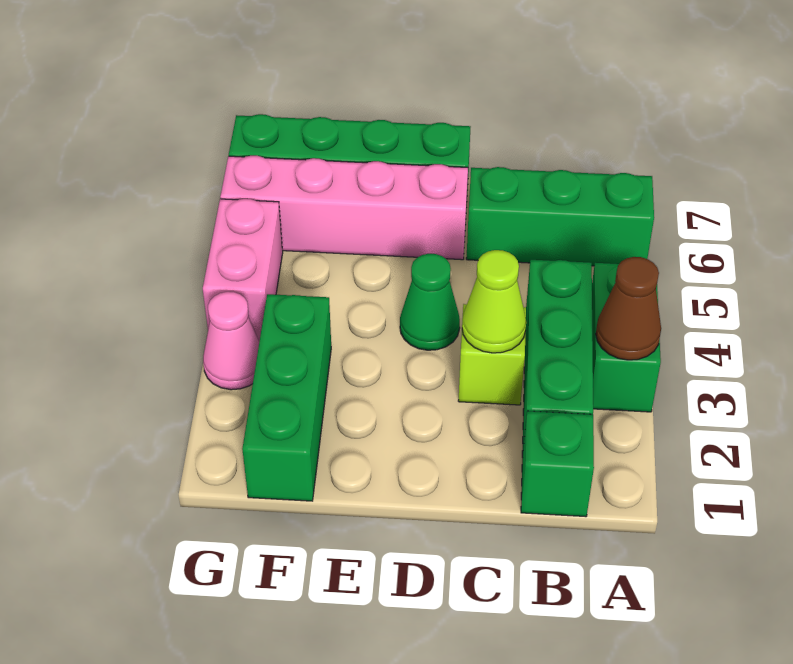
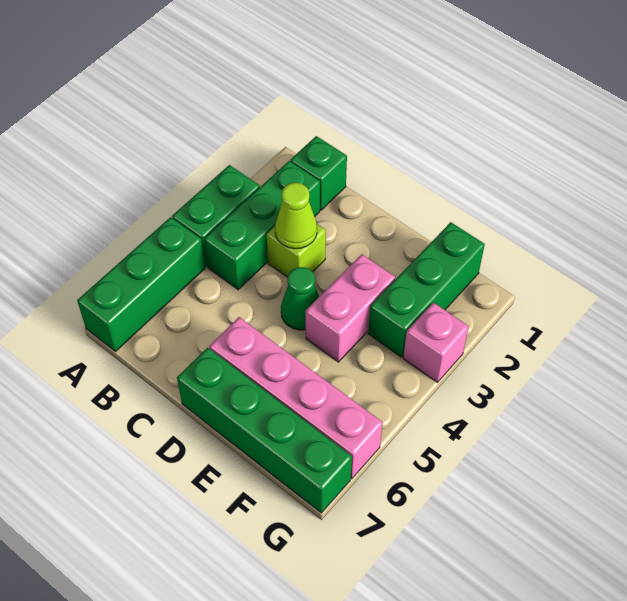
brown 1x1 cone [596,257,661,360] -> none
green 1x3 brick [466,167,654,266] -> green 1x3 brick turned to [77,217,205,352]
pink 1x1 cone [203,292,259,390] -> pink 1x1 brick [403,303,469,382]
pink 1x2 brick [203,199,283,342] -> pink 1x2 brick moved to [306,254,395,362]

